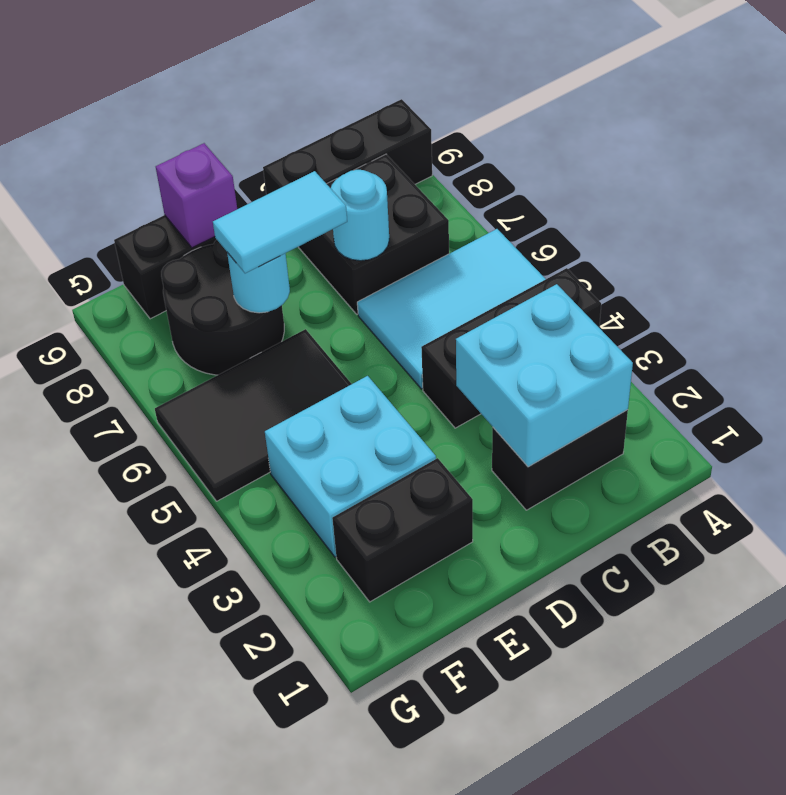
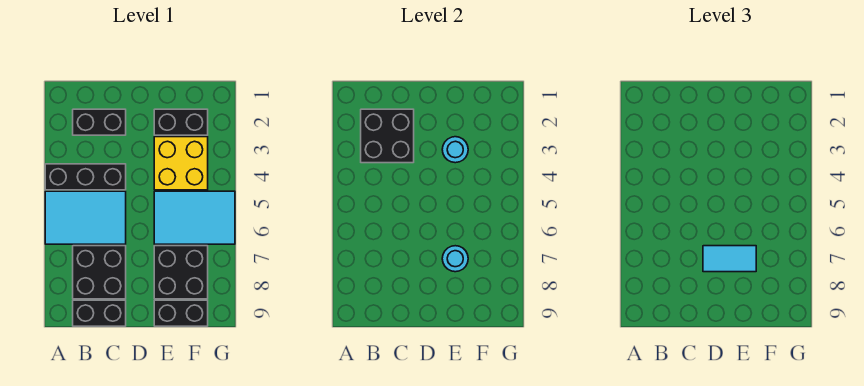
black 1x3 brick [263,99,432,195] -> black 1x2 brick [73,300,126,326]
cyan 2x2 brick [456,284,633,467] -> black 2x2 brick [361,109,414,163]
cyan 1x1 round brick [331,170,389,261] -> cyan 1x1 round brick moved to [442,137,468,163]
cyan 2x2 brick [265,376,436,557] -> yellow 2x2 brick [154,137,208,190]
black 2x3 tile [155,329,351,501] -> cyan 2x3 tile [154,191,235,244]
black 2x2 round brick [161,240,284,375] -> black 2x2 brick [154,246,208,299]
purple 1x1 brick [156,143,237,248] -> none

